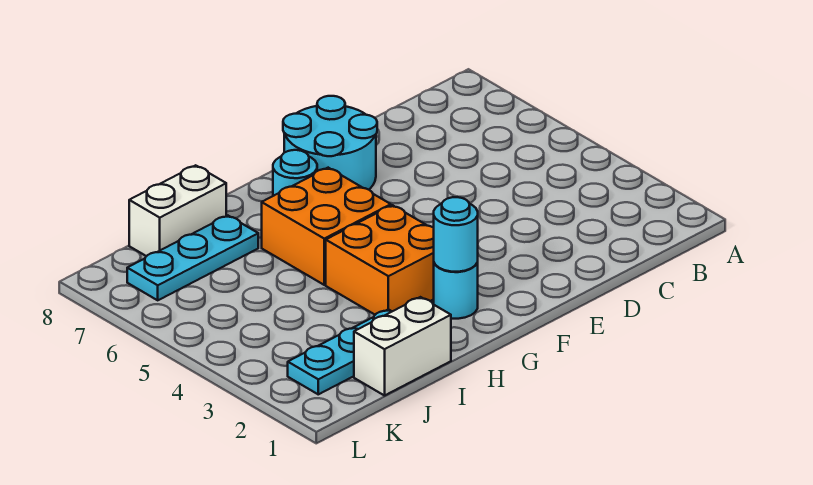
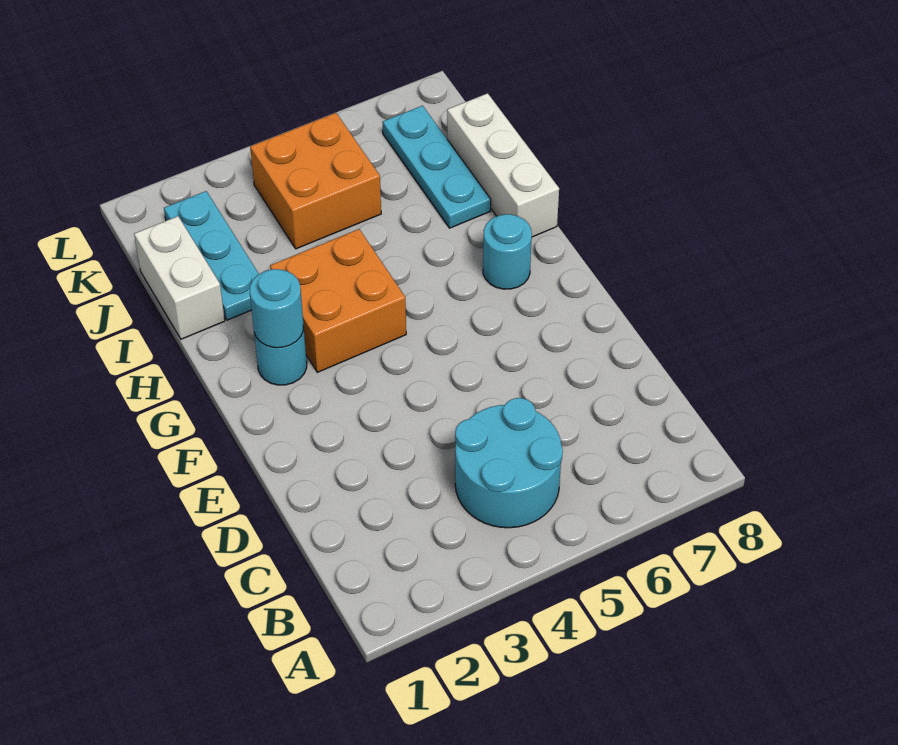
cyan 2x2 round brick [283,96,377,190] -> cyan 2x2 round brick moved to [455,398,563,528]
orange 2x2 brick [262,168,391,285] -> orange 2x2 brick moved to [250,113,381,249]
white 1x2 brick [129,165,226,256] -> white 1x3 brick [447,93,559,237]

